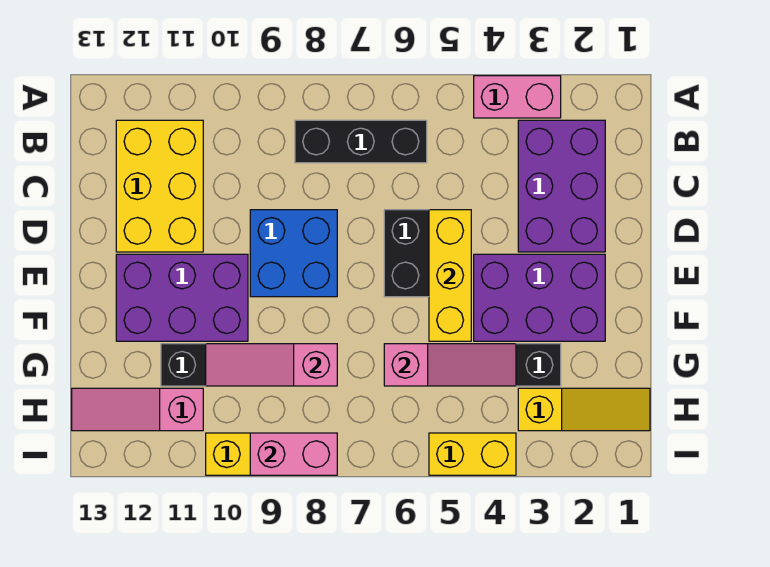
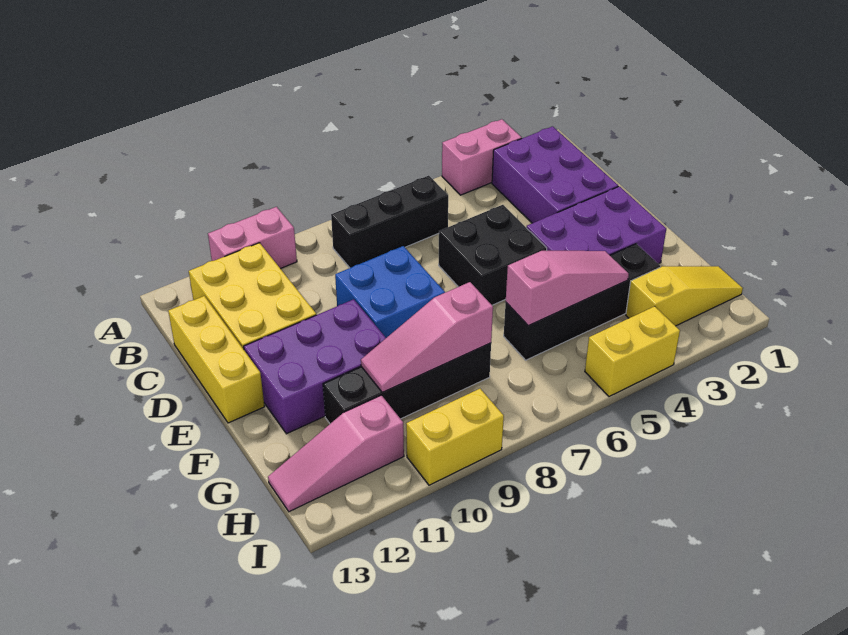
yellow 1x3 brick [429,210,471,341] -> yellow 1x3 brick moved to [168,296,265,423]
pink 1x2 brick [250,433,337,475] -> pink 1x2 brick moved to [208,207,297,269]

